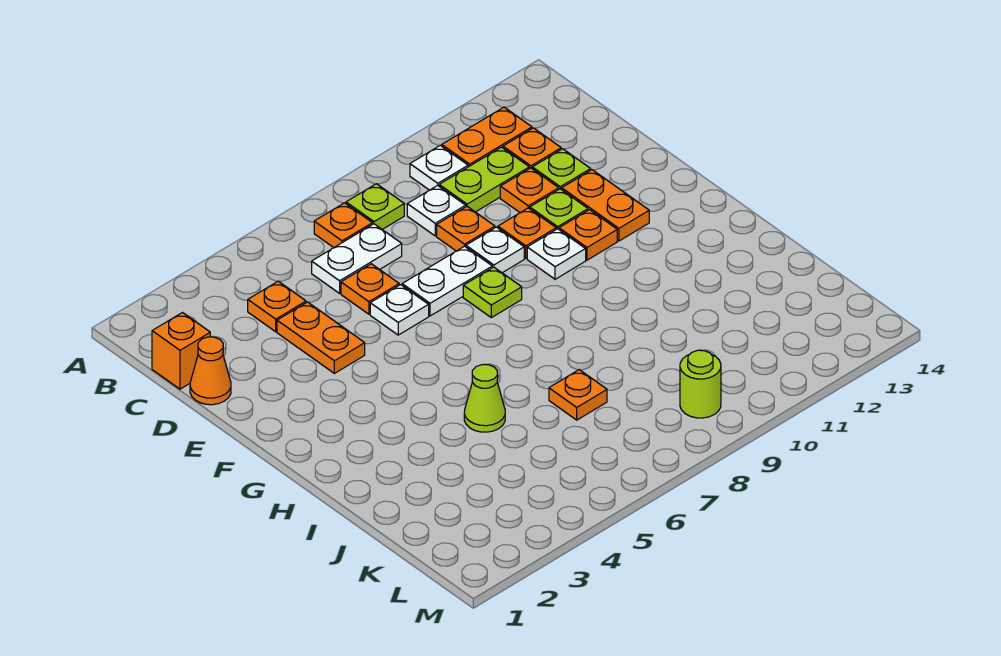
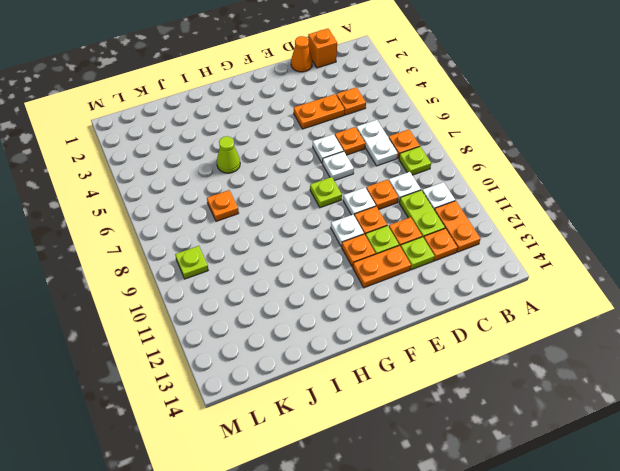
white 1x2 plate [402,246,492,316] -> white 1x1 plate [323,151,354,181]
lime 1x1 round brick [680,350,721,418] -> lime 1x1 plate [175,246,208,279]

